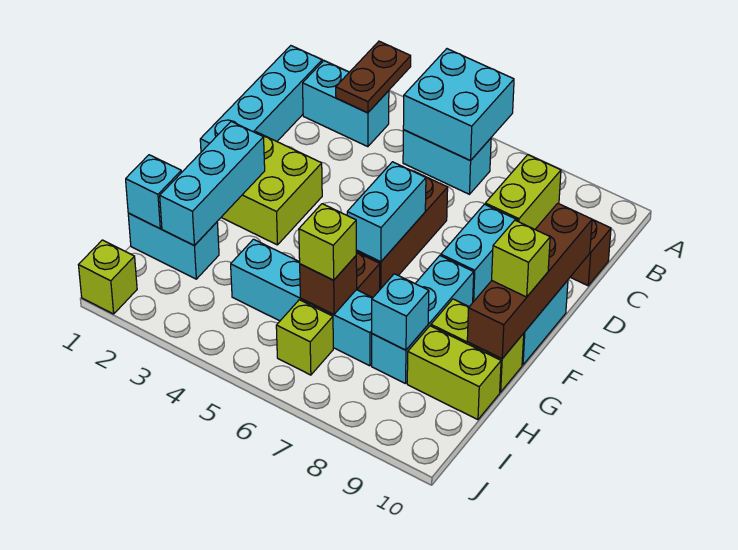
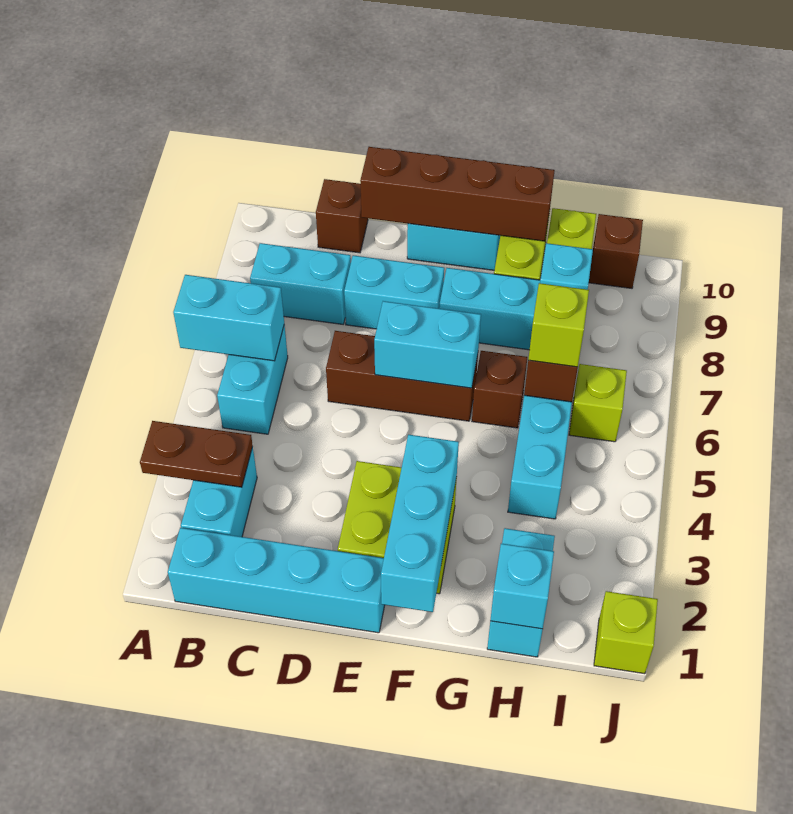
cyan 2x2 brick [403,49,514,161] -> cyan 1x2 brick [173,275,284,361]
lime 1x2 brick [485,155,561,229] -> cyan 1x2 brick [250,243,351,324]
cyan 1x3 brick [160,121,265,246] -> cyan 1x3 brick turned to [381,435,459,612]
lime 1x1 brick [492,220,550,297] -> none
none -> brown 1x1 brick [589,214,643,288]

